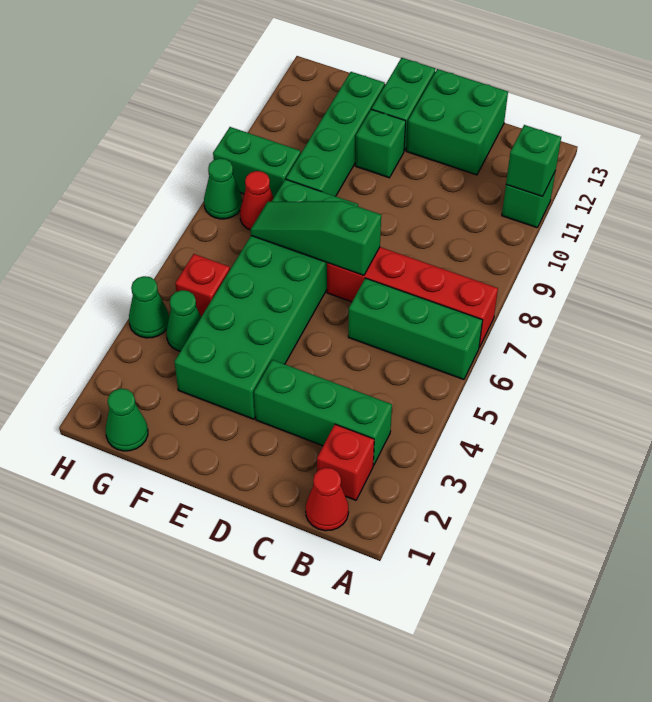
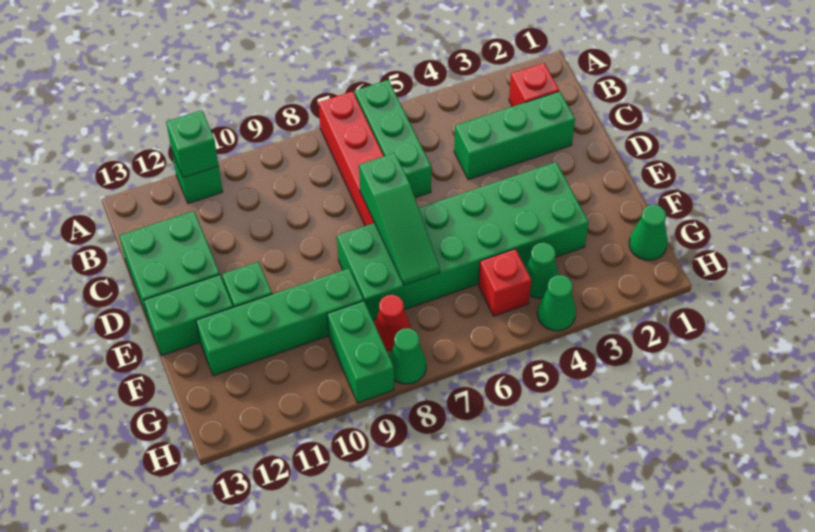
red 1x1 cone [306,468,349,531] -> none
green 1x3 brick [254,360,392,465] -> green 1x3 brick turned to [454,91,575,180]

